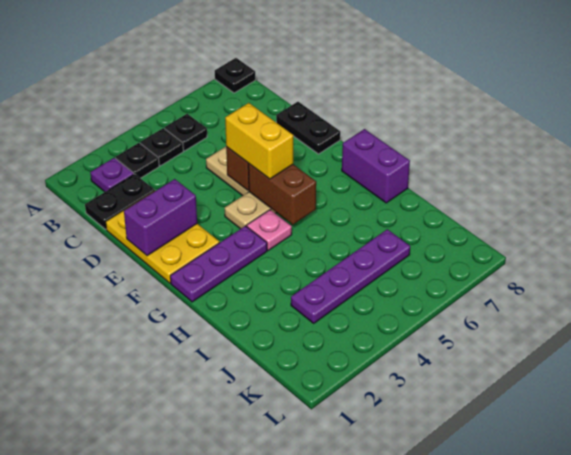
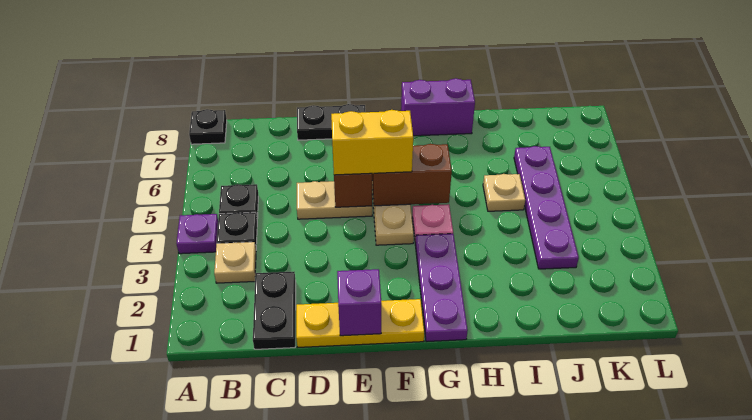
purple 1x1 plate [90,158,134,192] -> purple 1x1 plate moved to [176,214,218,254]
black 1x1 plate [116,143,159,178] -> tan 1x1 plate [214,242,256,283]
yellow 2x3 plate [106,191,219,283] -> yellow 1x3 plate [296,299,425,347]
purple 1x2 brick [124,179,197,256] -> purple 1x1 brick [337,269,381,336]
none -> tan 1x1 plate [483,174,525,211]

